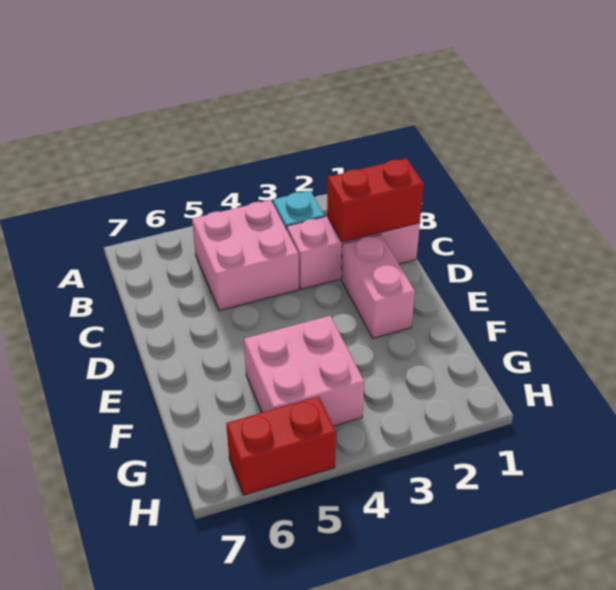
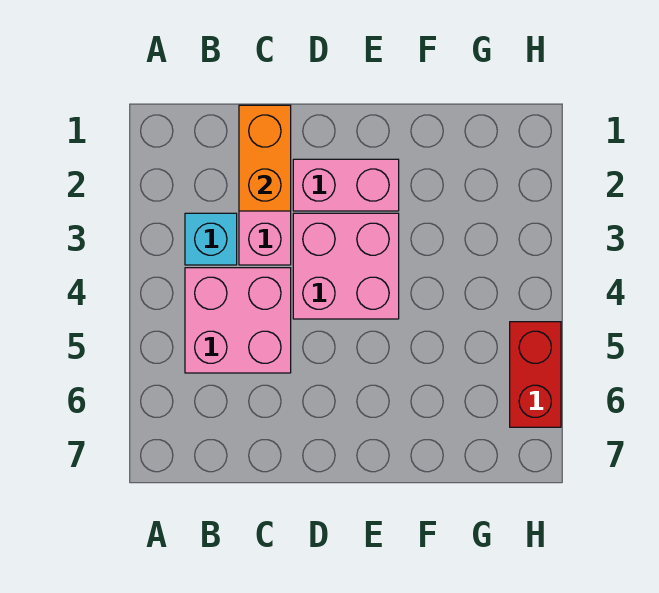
red 1x2 brick [327,158,424,242] -> orange 1x2 brick [239,105,291,211]
pink 2x2 brick [244,316,364,426] -> pink 2x2 brick moved to [293,213,399,319]

